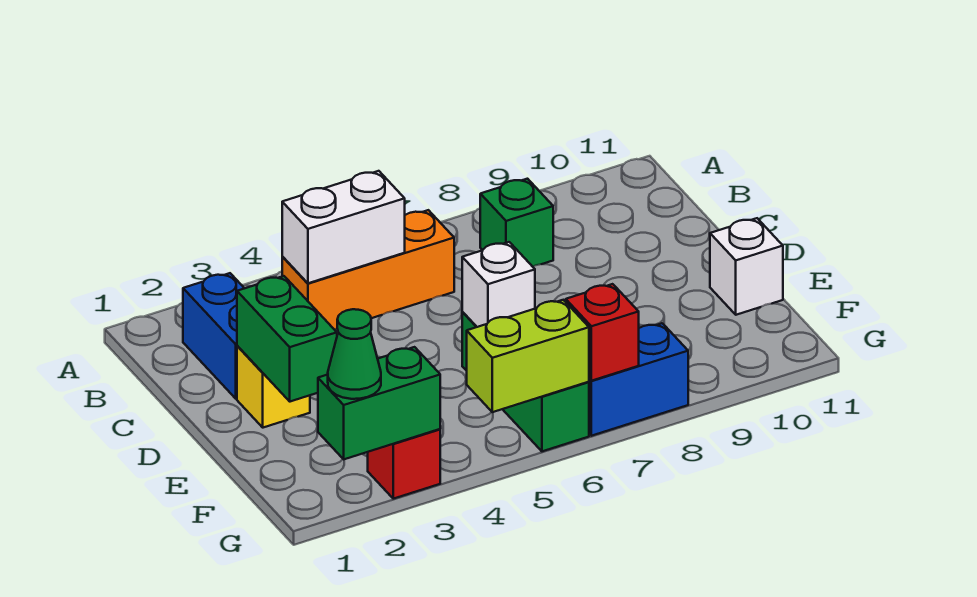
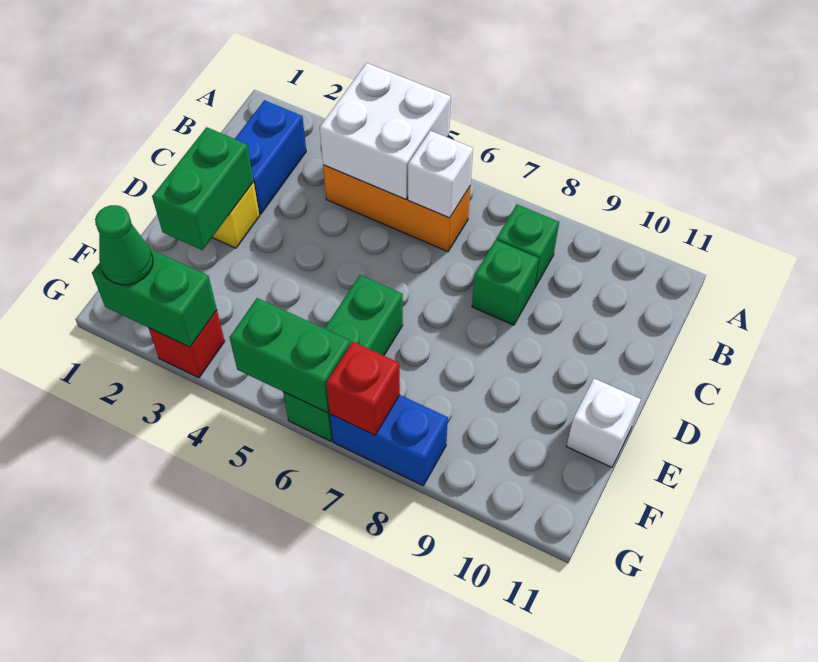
white 1x2 brick [282,171,405,283] -> white 2x2 brick [320,63,451,199]
none -> green 1x1 brick [472,240,539,325]
white 1x1 brick [462,242,535,327] -> white 1x1 brick moved to [408,131,473,218]
lime 1x2 brick [467,300,589,412] -> green 1x2 brick [230,298,350,413]

